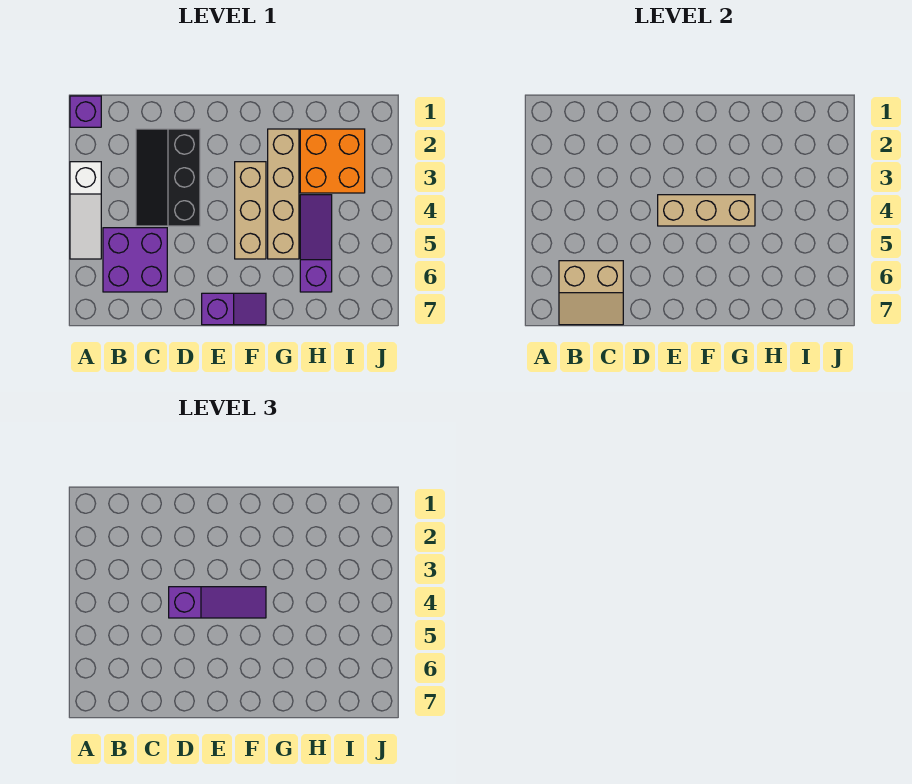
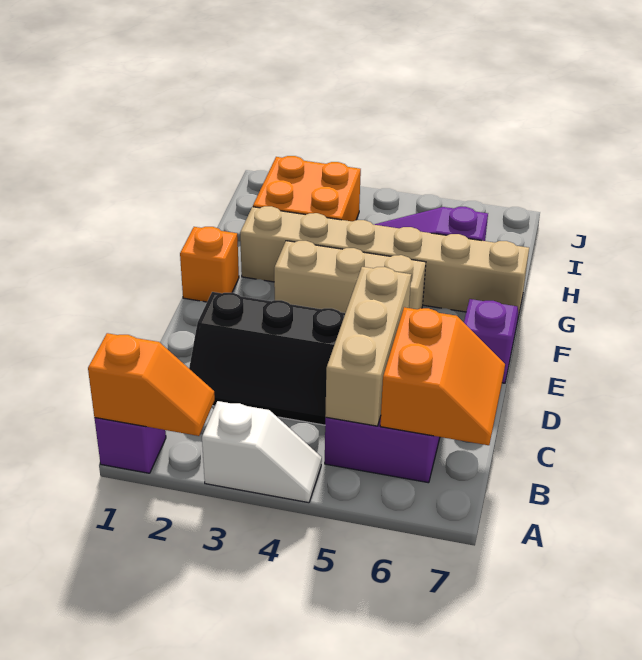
none -> orange 1x2 slope [88,333,215,436]
white 1x3 slope [70,162,101,259] -> white 1x2 slope [202,401,322,503]
tan 2x2 slope [559,261,623,325] -> orange 2x2 slope [380,307,505,445]
purple 1x3 slope [169,587,266,618] -> none
tan 1x3 brick [658,195,755,226] -> tan 1x3 brick moved to [325,267,411,426]
none -> orange 1x1 brick [180,227,239,302]
tan 1x4 brick [268,129,299,259] -> tan 1x6 brick [240,206,529,316]

